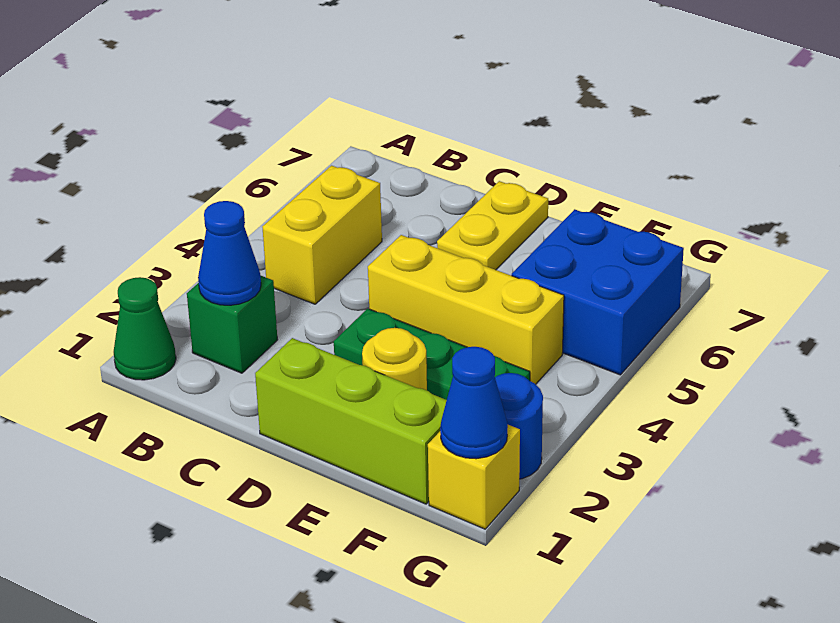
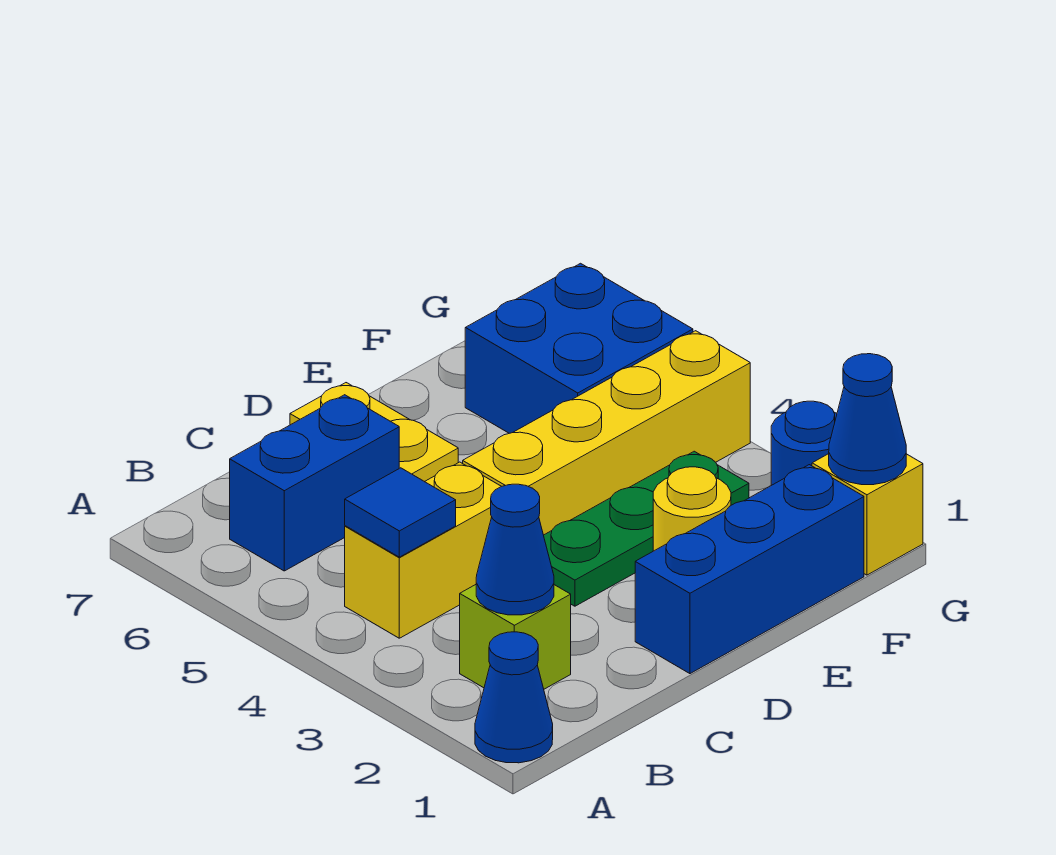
green 1x1 cone [114,277,176,380] -> blue 1x1 cone [475,632,553,763]
green 1x1 brick [187,275,278,373] -> lime 1x1 brick [460,585,571,689]
yellow 1x2 brick [262,166,382,304] -> yellow 1x2 brick turned to [345,462,501,638]
none -> blue 1x1 tile [345,468,456,557]
none -> blue 1x2 brick [230,395,399,571]
lime 1x3 brick [255,338,447,504] -> blue 1x3 brick [635,465,864,674]
yellow 1x3 brick [368,235,564,384] -> yellow 1x4 brick [463,331,750,535]

